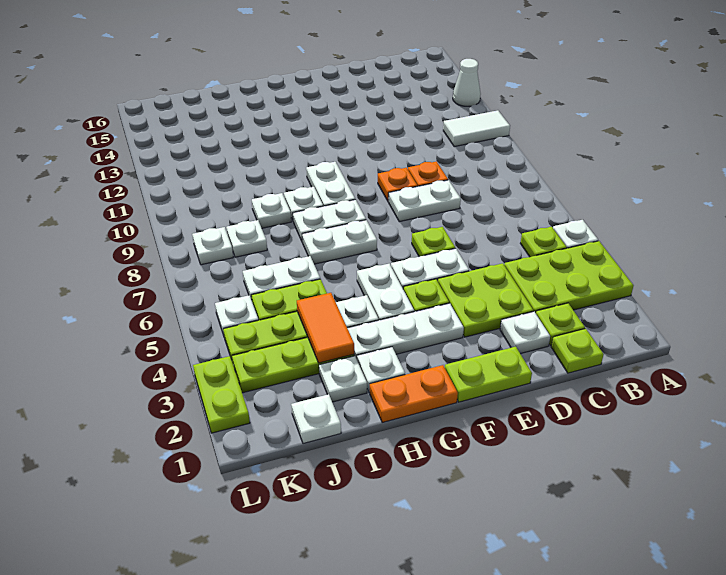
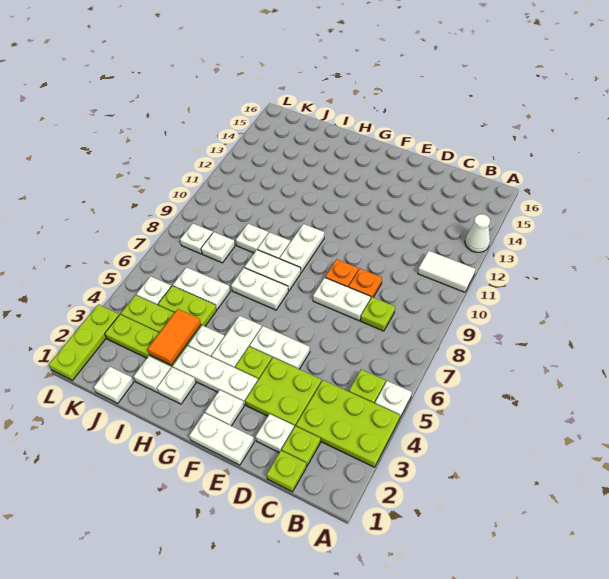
lime 1x2 plate [445,347,532,402] -> white 1x2 plate [189,413,254,465]
lime 1x1 plate [412,227,455,257] -> lime 1x1 plate moved to [361,297,395,331]
none -> white 1x1 plate [205,390,244,426]
orange 1x2 plate [370,365,458,422] -> none
lime 1x2 plate [193,356,250,433] -> lime 1x3 plate [49,304,119,380]

